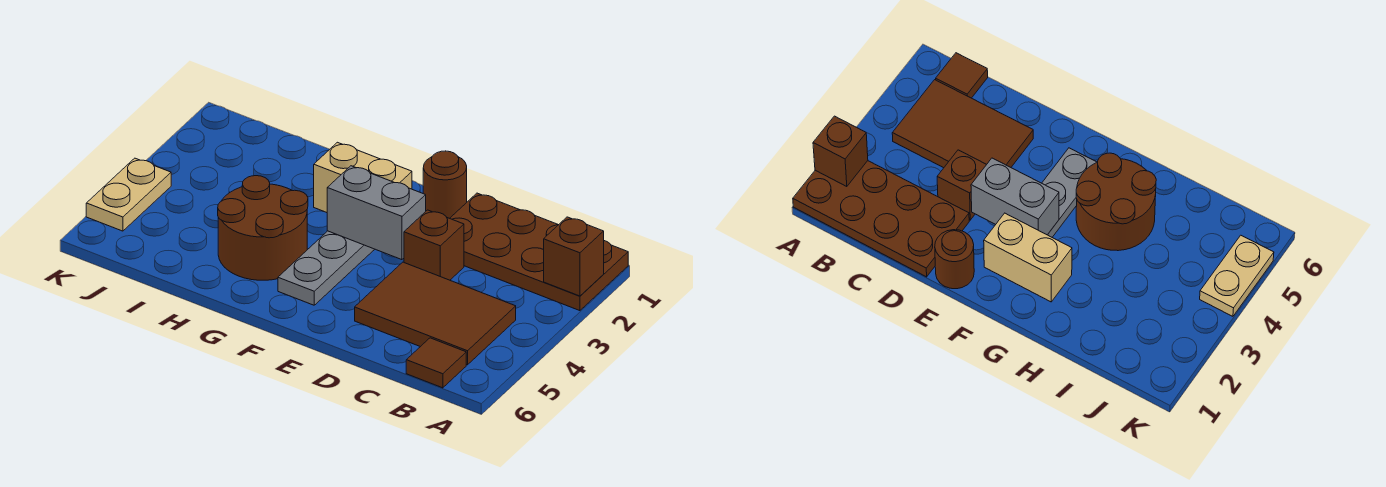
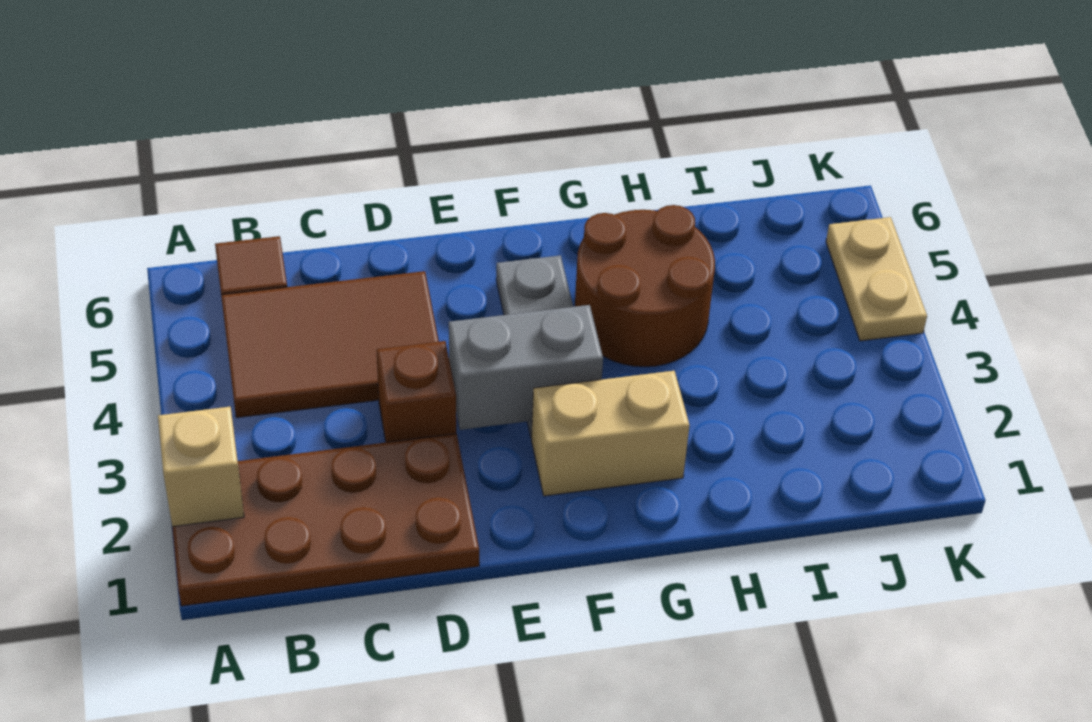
brown 1x1 brick [544,217,604,296] -> tan 1x1 brick [158,407,244,527]
brown 1x1 round brick [423,151,467,218] -> none

